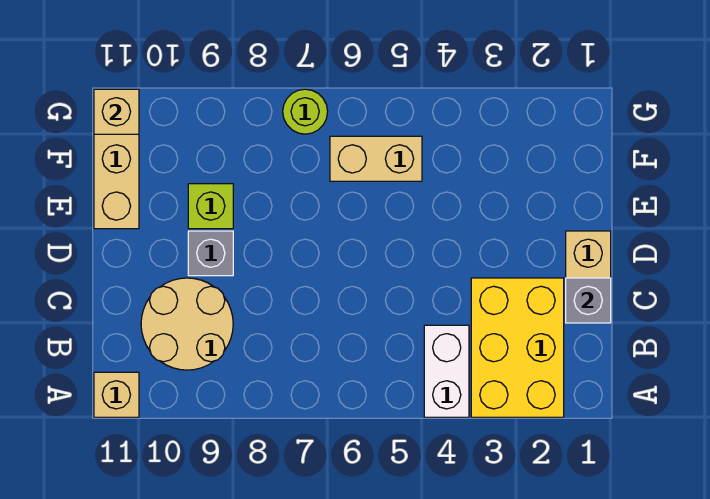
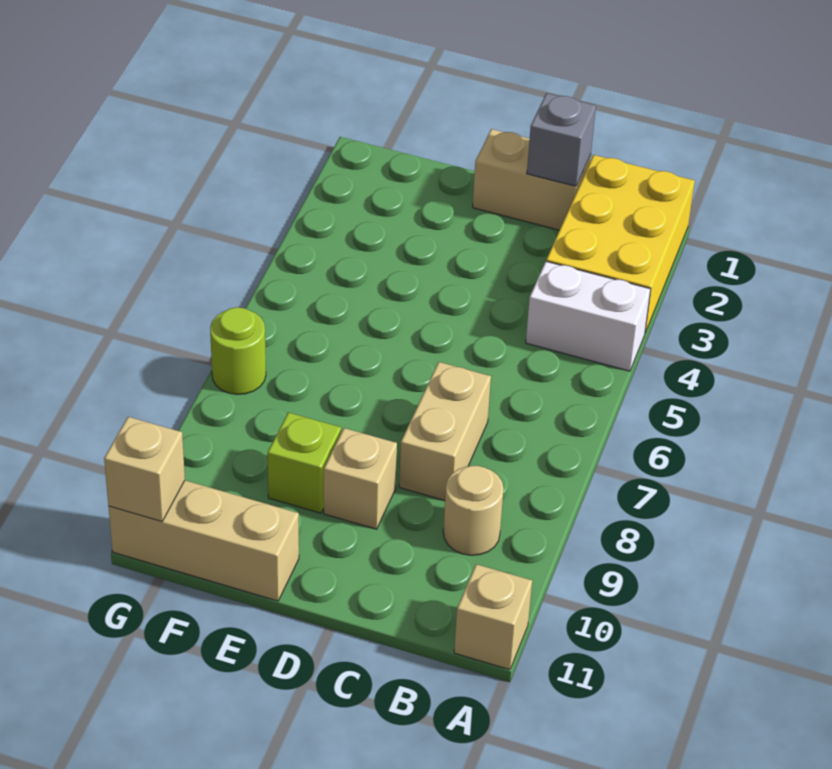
yellow 2x3 brick [471,278,564,417] -> yellow 2x3 brick turned to [546,155,695,333]
tan 2x2 round brick [141,278,233,370] -> tan 1x1 round brick [443,466,504,555]
grey 1x1 brick [188,231,233,276] -> tan 1x1 brick [324,428,397,529]
tan 1x2 brick [330,136,422,181] -> tan 1x2 brick moved to [399,362,491,500]

